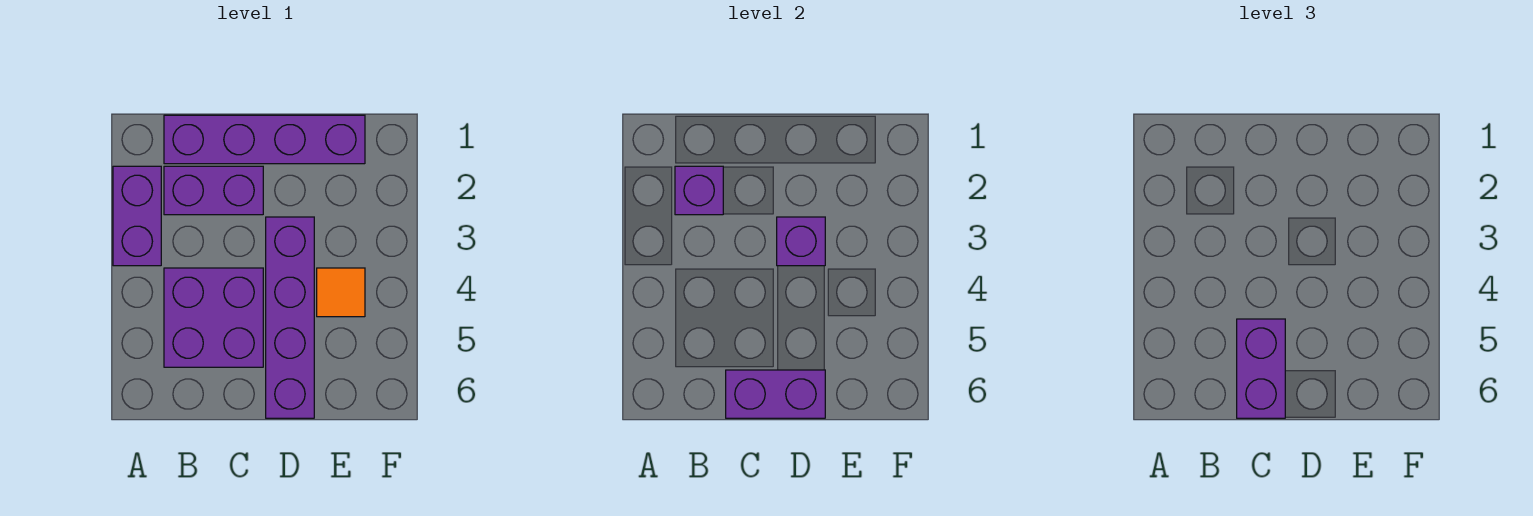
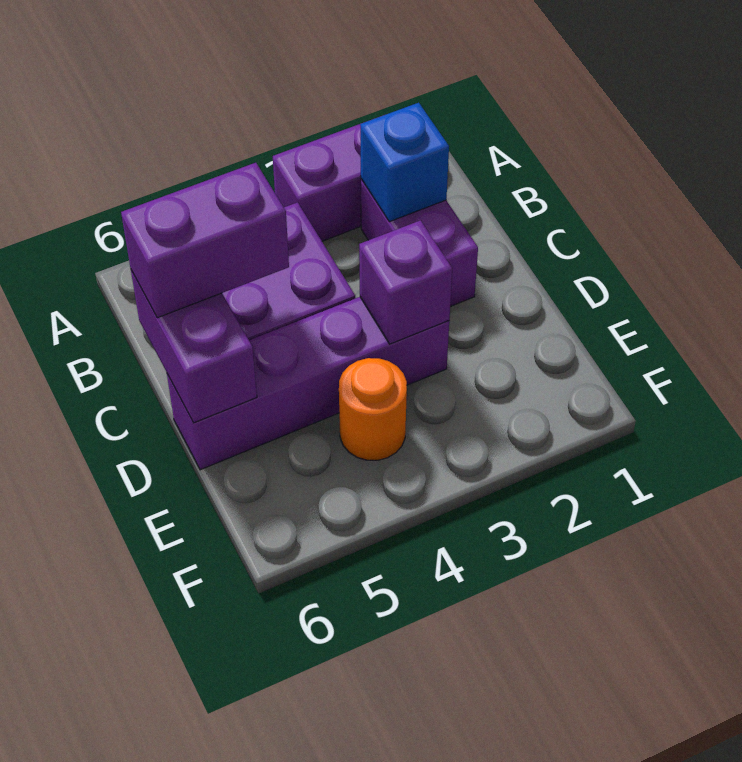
purple 1x4 brick [164,115,365,164] -> none
purple 1x1 brick [675,166,723,215] -> blue 1x1 brick [360,103,449,222]
orange 1x1 tile [317,268,365,317] -> orange 1x1 round brick [339,358,407,460]

